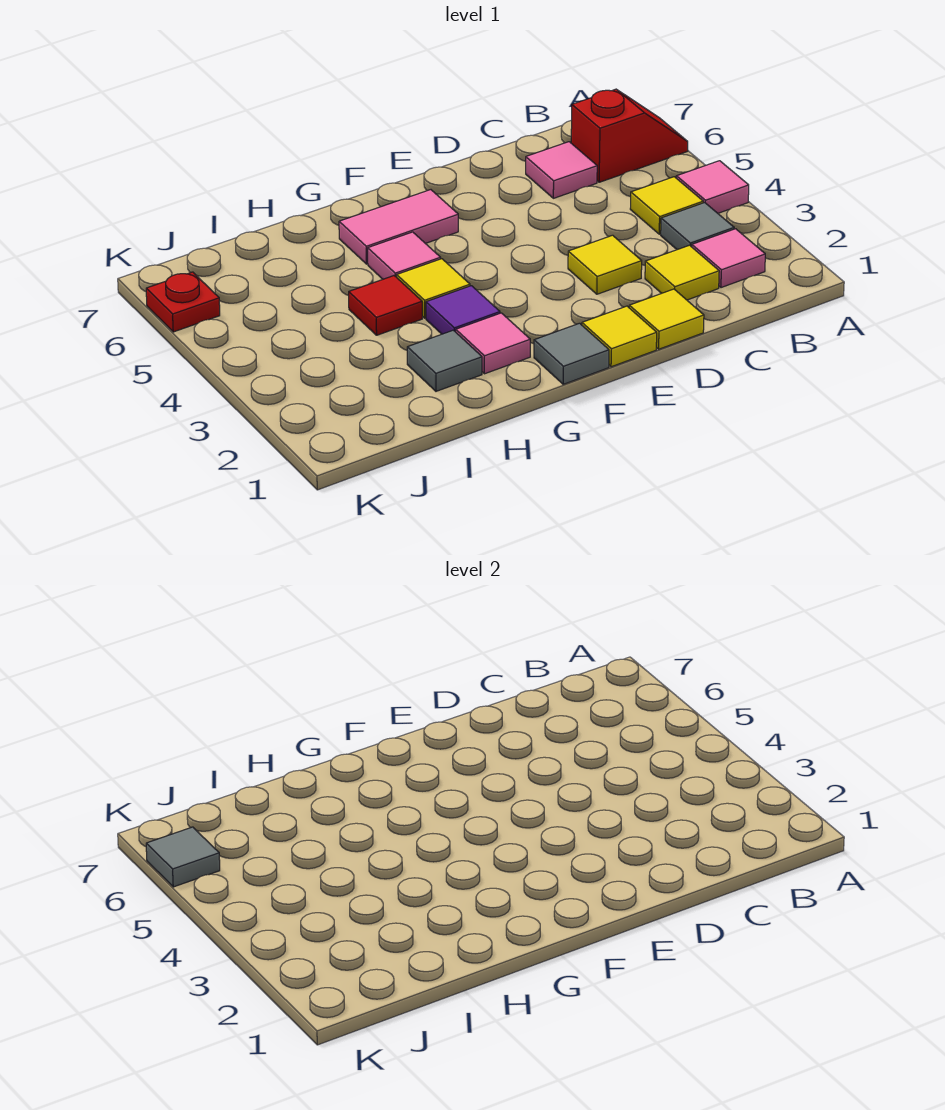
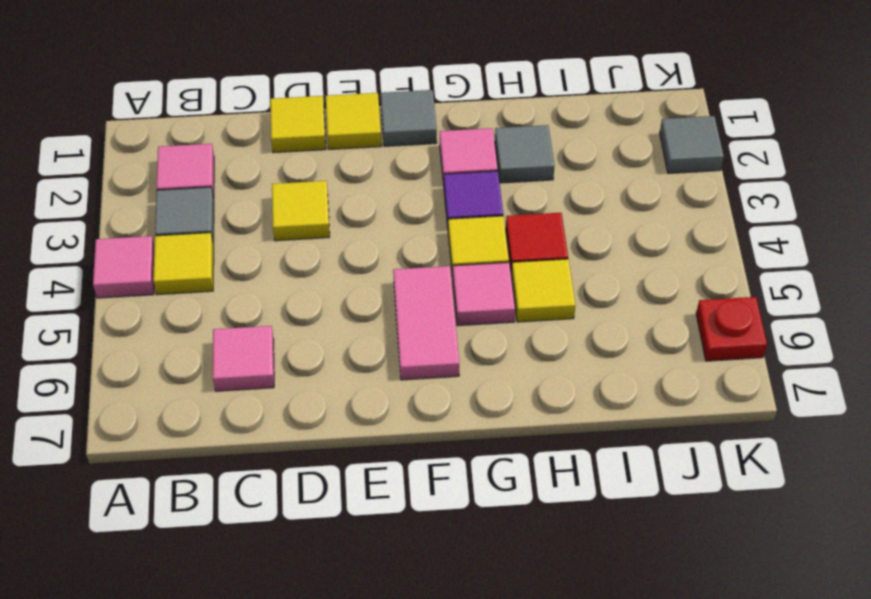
red 1x2 slope [571,89,688,182] -> none
yellow 1x1 tile [645,245,719,300] -> yellow 1x1 tile moved to [511,259,575,322]
pink 1x2 tile [339,190,458,264] -> pink 1x2 tile turned to [393,266,459,380]
grey 1x1 tile [146,827,220,887] -> grey 1x1 tile moved to [660,116,724,173]

